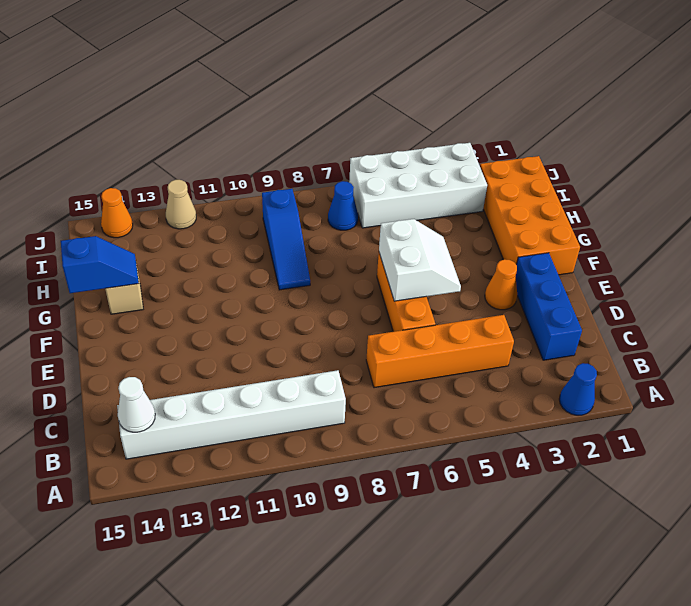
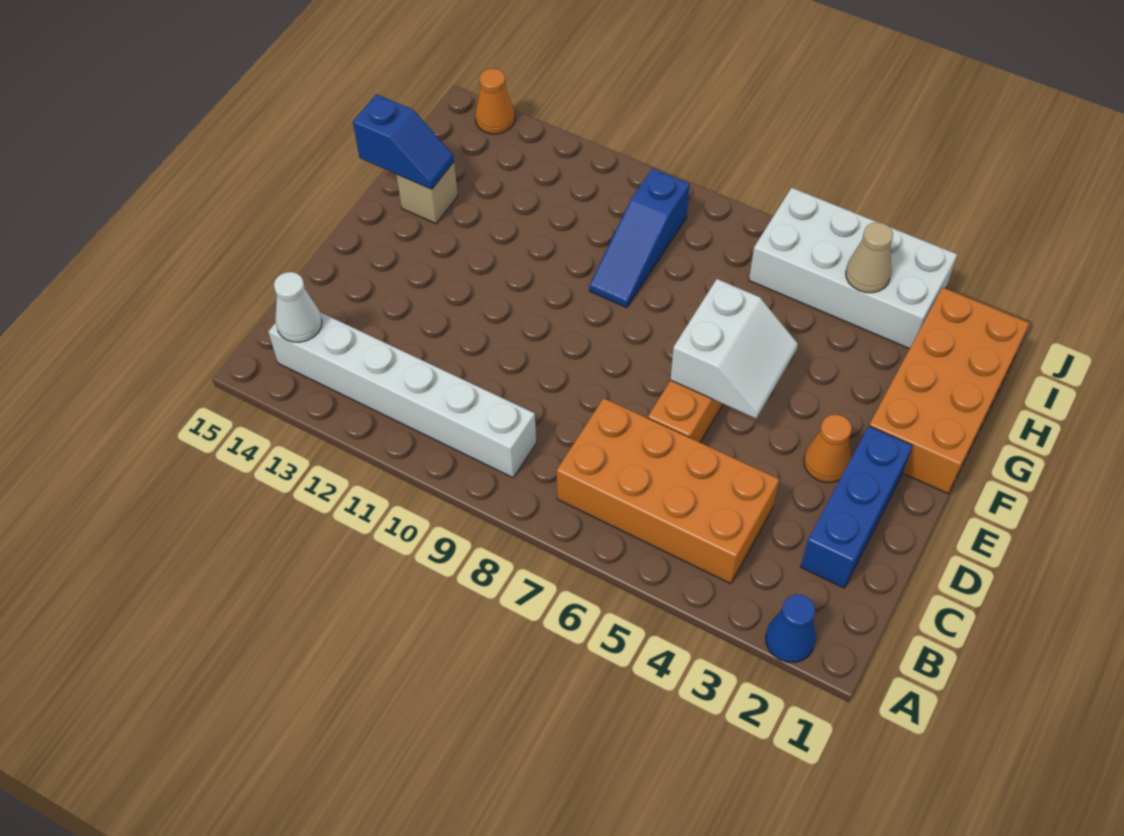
orange 1x4 brick [366,315,514,388] -> orange 2x4 brick [557,398,779,584]
blue 1x1 cone [328,181,358,230] -> none
tan 1x1 cone [166,180,196,229] -> tan 1x1 cone moved to [846,223,893,293]

